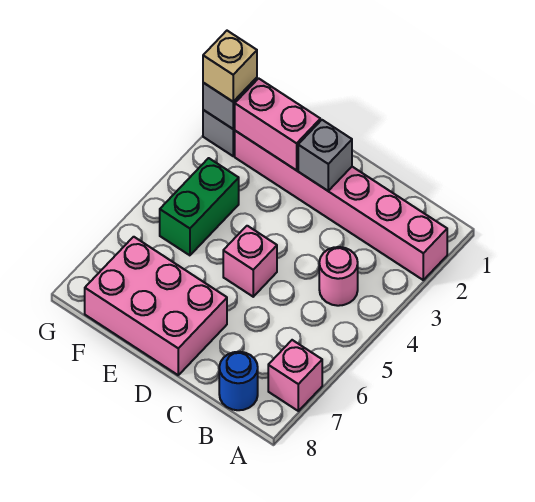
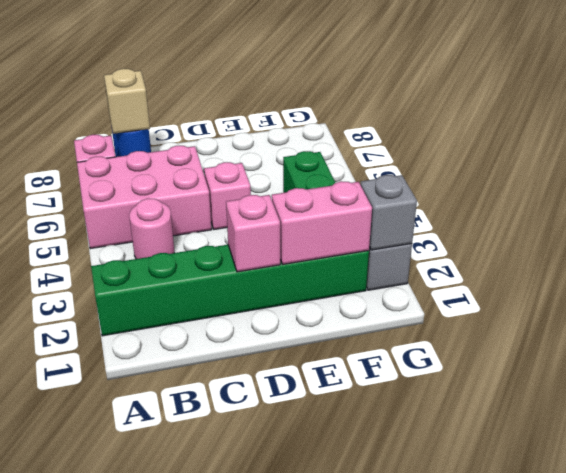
pink 1x6 brick [235,131,447,280] -> green 1x6 brick [91,245,369,336]
grey 1x1 brick [298,120,352,191] -> pink 1x1 brick [226,195,280,272]
pink 2x3 brick [85,237,227,375] -> pink 2x3 brick moved to [77,146,212,249]
tan 1x1 brick [203,31,257,102] -> tan 1x1 brick moved to [104,69,150,134]

